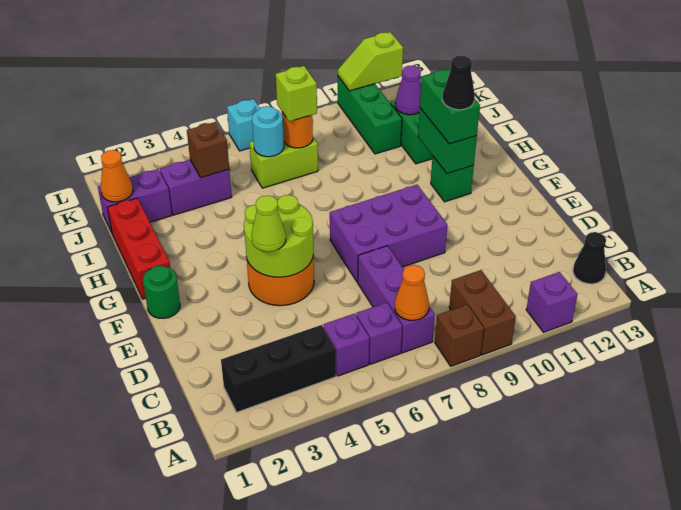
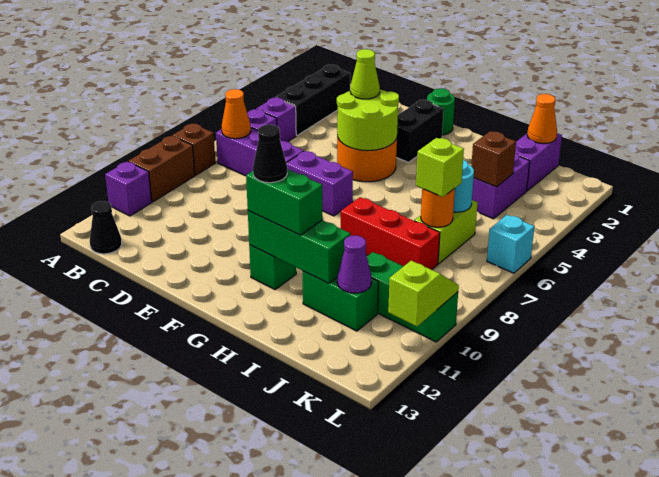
brown 1x2 brick [449,270,516,355] -> brown 1x2 brick turned to [128,136,195,202]
purple 2x3 brick [330,185,447,282] -> purple 1x2 brick [286,151,353,216]
none -> black 1x2 brick [396,100,444,162]
red 1x3 brick [107,198,170,299] -> red 1x3 brick moved to [341,197,440,270]
green 1x2 brick [418,108,477,174] -> green 1x3 brick [248,211,350,283]

